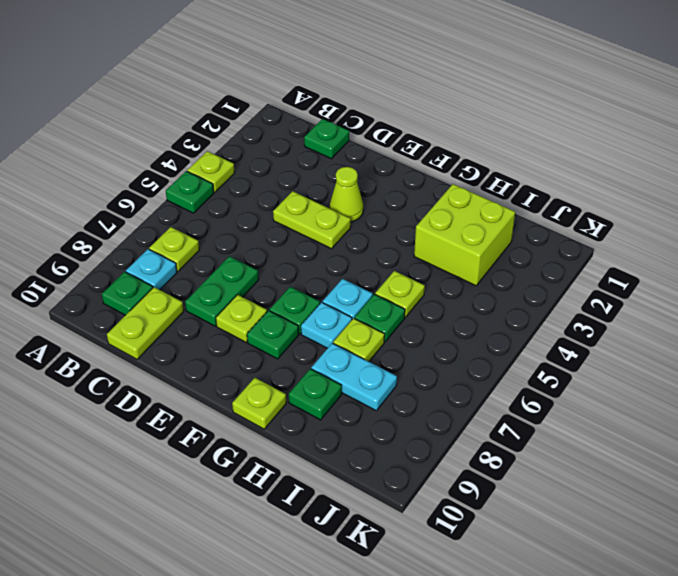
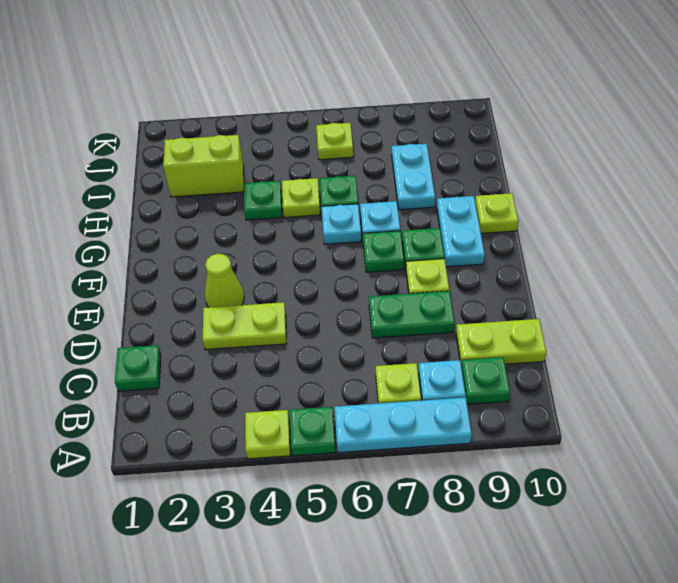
none -> cyan 1x3 plate [335,397,472,453]
lime 1x2 plate [273,191,351,249] -> lime 1x2 plate turned to [203,302,286,350]
none -> cyan 1x2 plate [437,196,485,267]
lime 2x2 brick [414,184,515,286] -> lime 1x2 brick [163,135,244,197]
lime 1x1 plate [333,318,385,362] -> lime 1x1 plate moved to [316,123,353,160]
green 1x1 plate [289,369,342,420] -> green 1x1 plate moved to [244,181,282,220]

